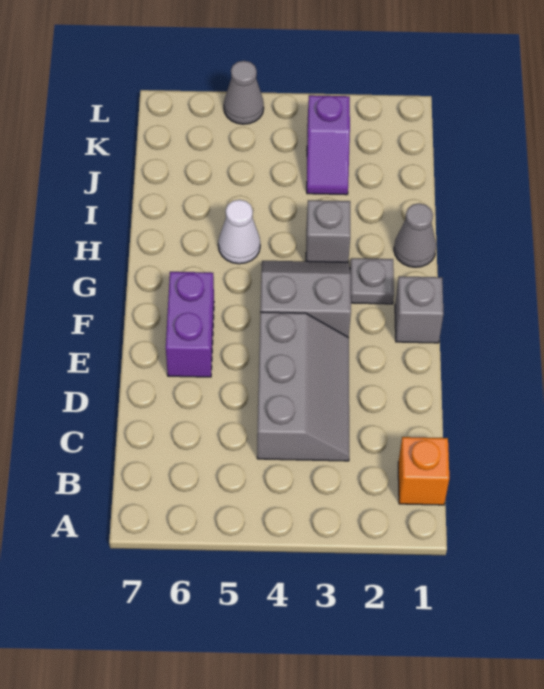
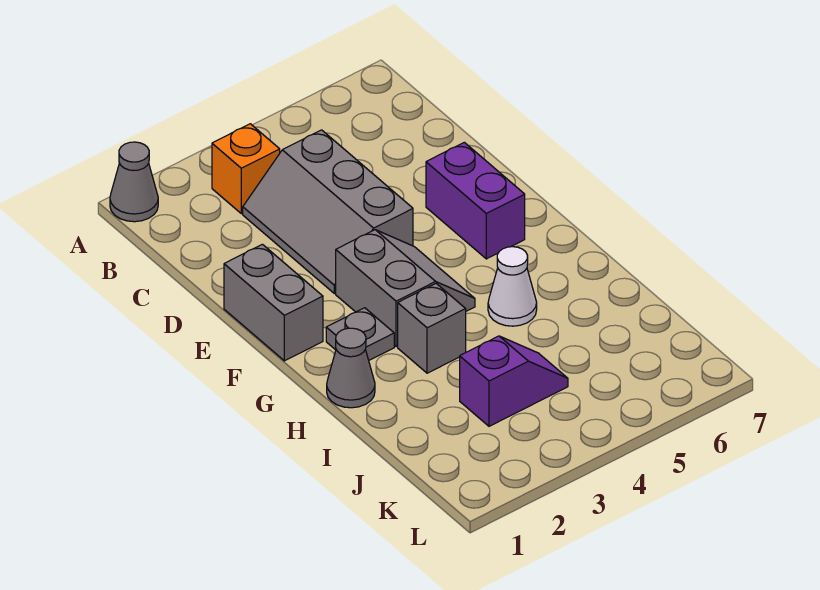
orange 1x1 brick [398,437,449,505] -> orange 1x1 brick moved to [212,124,280,214]
grey 1x1 brick [395,276,444,343] -> grey 1x2 brick [224,244,323,361]
grey 2x2 slope [260,261,351,337] -> grey 2x2 slope turned to [336,230,475,347]
purple 1x2 slope [307,95,350,195] -> purple 1x2 slope turned to [460,336,568,426]
grey 1x1 cone [224,61,264,124] -> grey 1x1 cone moved to [110,142,158,222]

